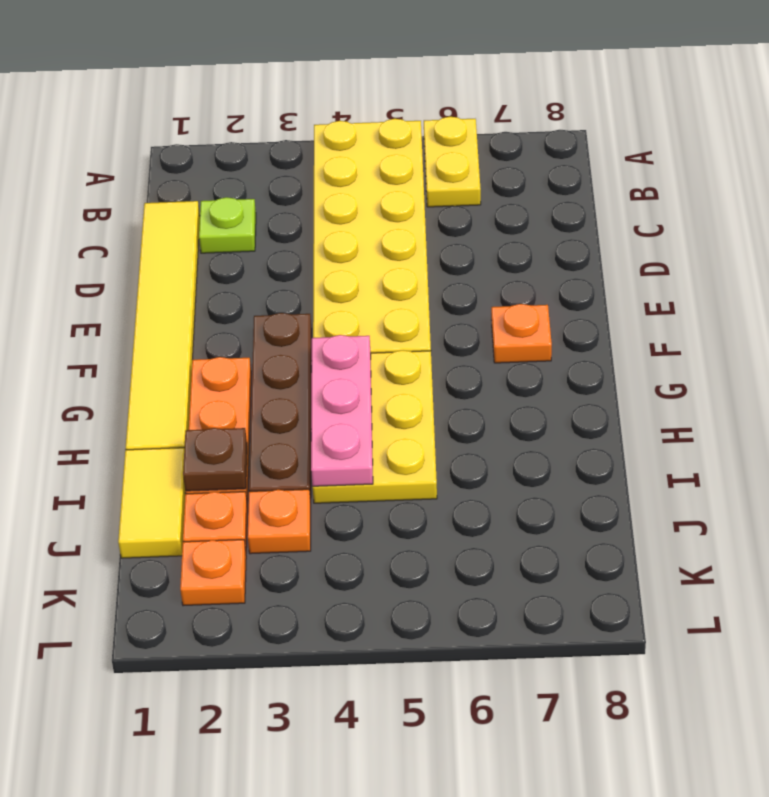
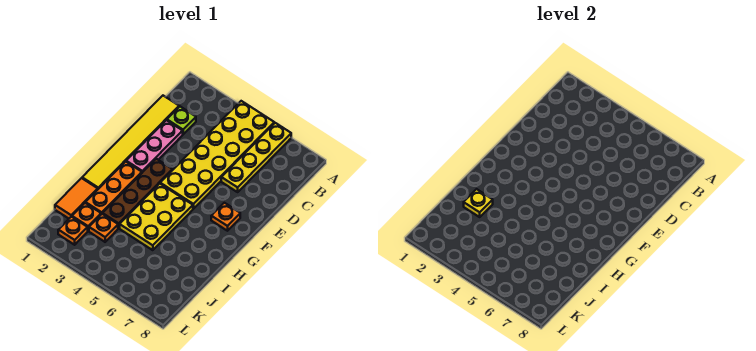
yellow 1x2 plate [424,117,481,207] -> yellow 1x4 plate [221,123,291,192]
pink 1x3 plate [311,335,373,486] -> pink 1x3 plate moved to [126,120,183,172]
yellow 1x2 tile [118,448,186,558] -> orange 1x2 tile [55,178,98,219]
brown 1x1 plate [183,428,247,491] -> yellow 1x1 plate [464,189,493,217]

